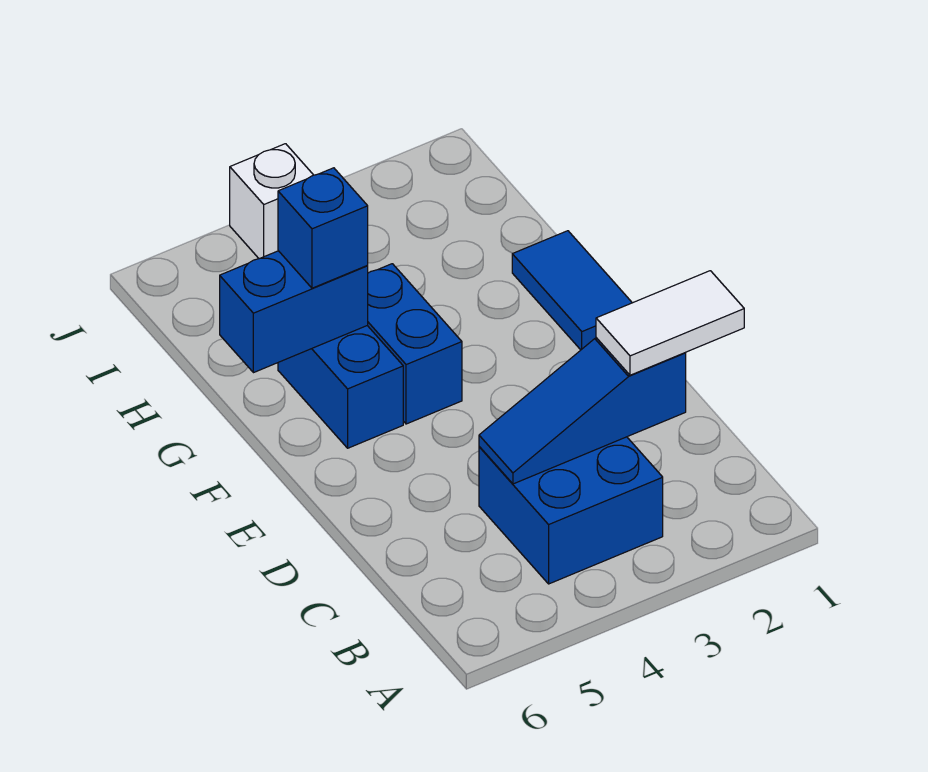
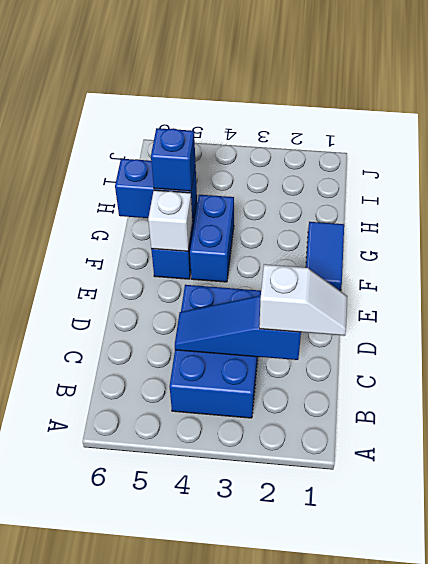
blue 2x2 brick [479,437,663,584] -> blue 2x3 brick [170,285,261,418]
white 1x2 tile [596,271,744,375] -> white 1x2 slope [259,264,347,336]
white 1x1 brick [230,144,313,259] -> white 1x1 brick moved to [148,190,192,251]

